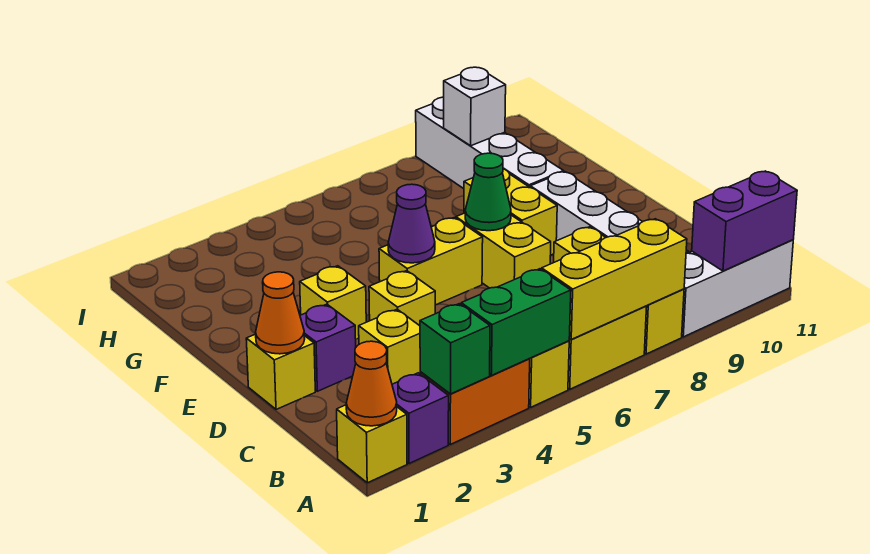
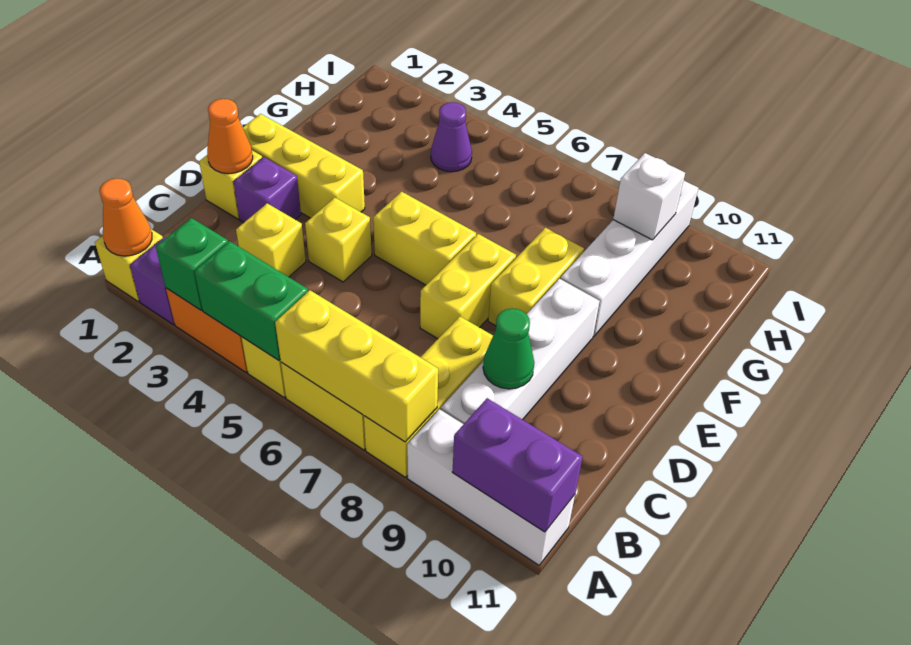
yellow 1x1 brick [300,266,366,339] -> yellow 1x3 brick [243,114,365,218]
purple 1x1 cone [388,184,435,263] -> purple 1x1 cone moved to [431,102,472,172]
green 1x1 cone [465,153,511,231] -> green 1x1 cone moved to [483,308,534,389]

